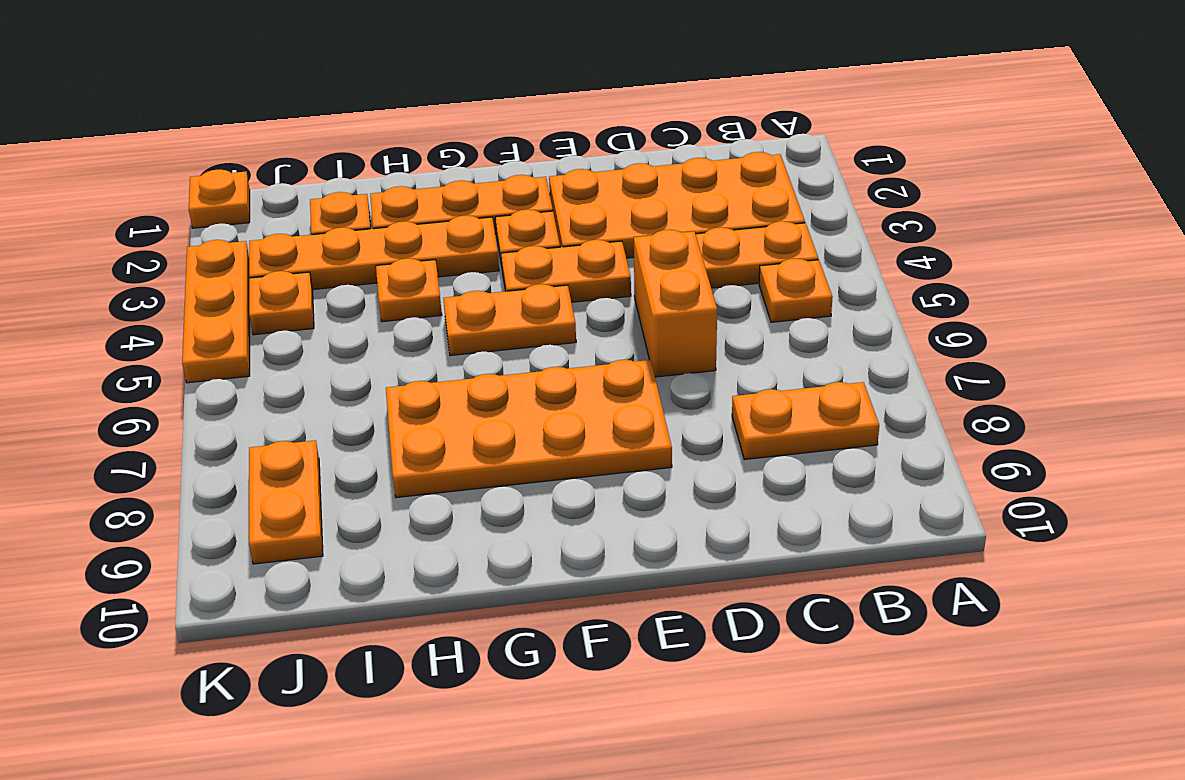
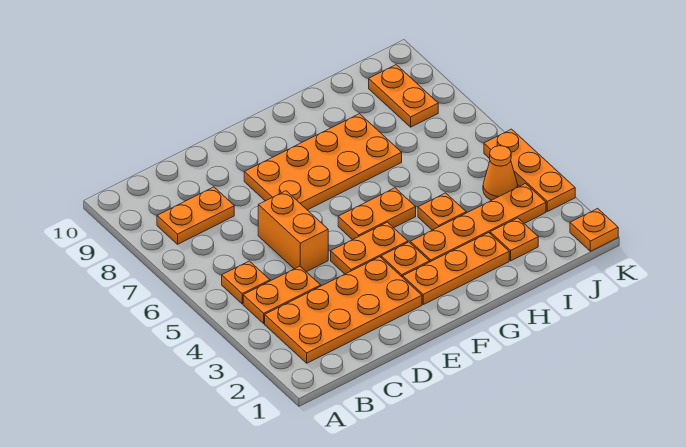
orange 1x1 plate [249,271,314,335] -> orange 1x1 cone [483,146,518,200]

